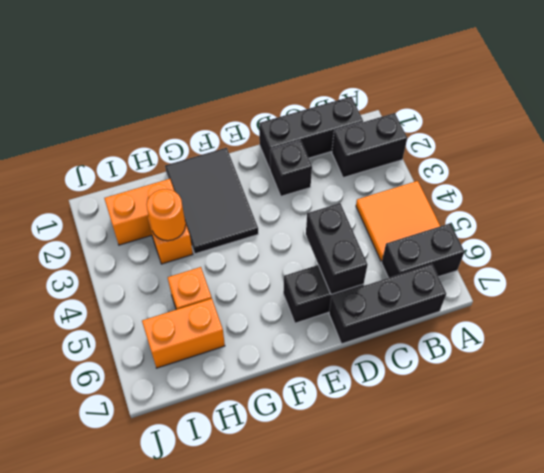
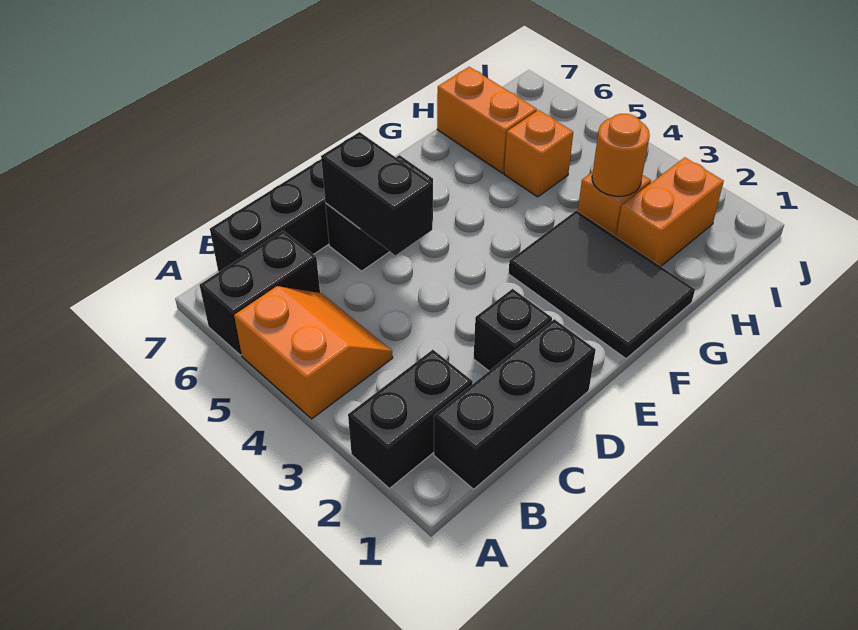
orange 2x2 tile [356,181,440,261] -> orange 2x2 slope [234,286,393,419]
orange 1x2 brick [142,299,225,368] -> orange 1x2 brick turned to [437,67,537,173]

